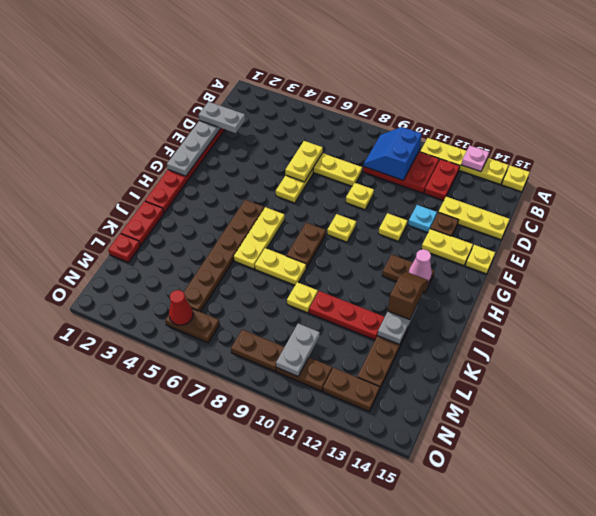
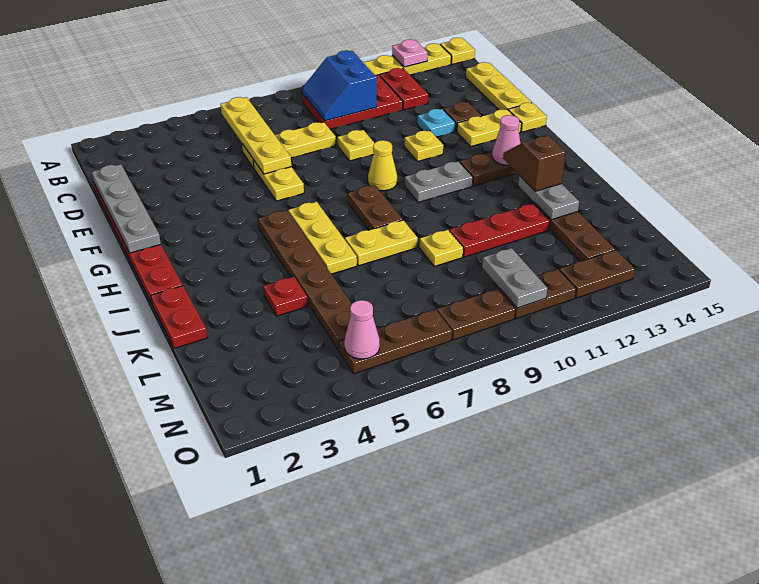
grey 1x2 plate [199,102,245,133] -> grey 1x2 plate moved to [405,161,473,202]
yellow 1x2 plate [285,141,323,182] -> yellow 1x4 plate [221,97,291,174]
yellow 1x3 plate [439,197,509,240] -> yellow 1x3 plate turned to [466,62,532,110]
yellow 1x1 plate [327,214,356,242] -> yellow 1x1 cone [368,140,397,191]
red 1x1 plate [108,234,140,262] -> red 1x1 plate moved to [263,277,308,316]
brown 1x2 plate [165,309,220,343] -> brown 1x3 plate [339,309,452,374]
red 1x1 cone [169,290,193,325] -> pink 1x1 cone [344,300,380,359]

